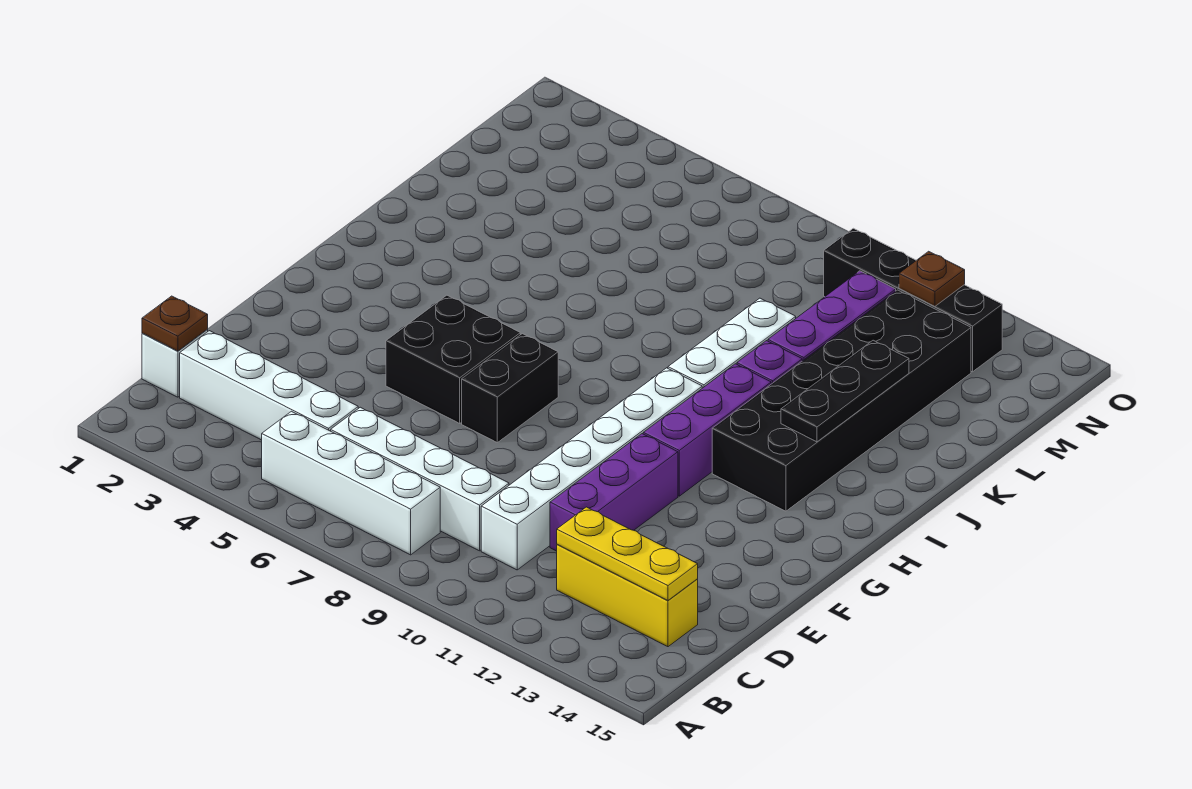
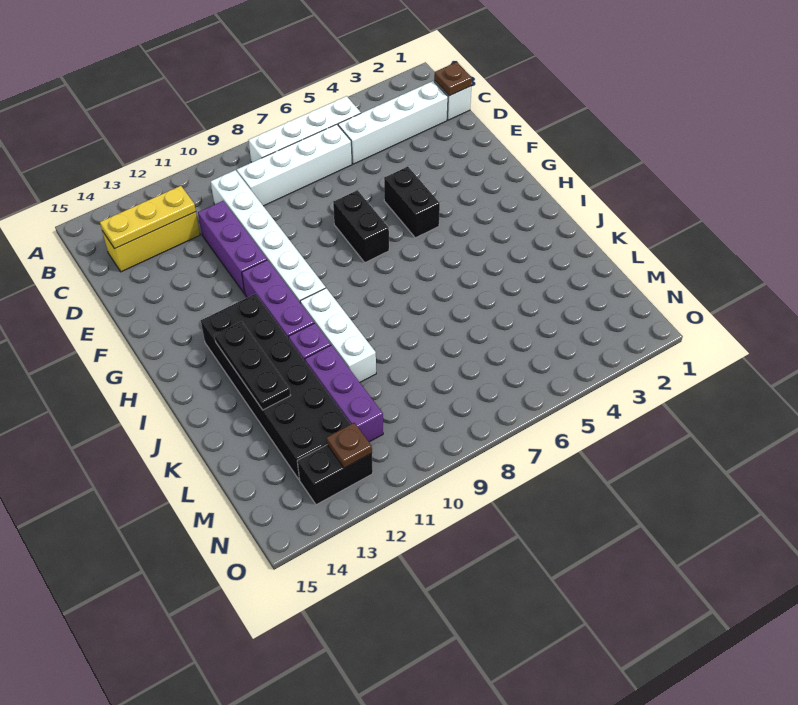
black 2x2 brick [386,295,520,423] -> black 1x2 brick [384,167,440,238]
black 1x4 brick [824,228,1002,372] -> black 1x2 brick [297,445,373,505]

